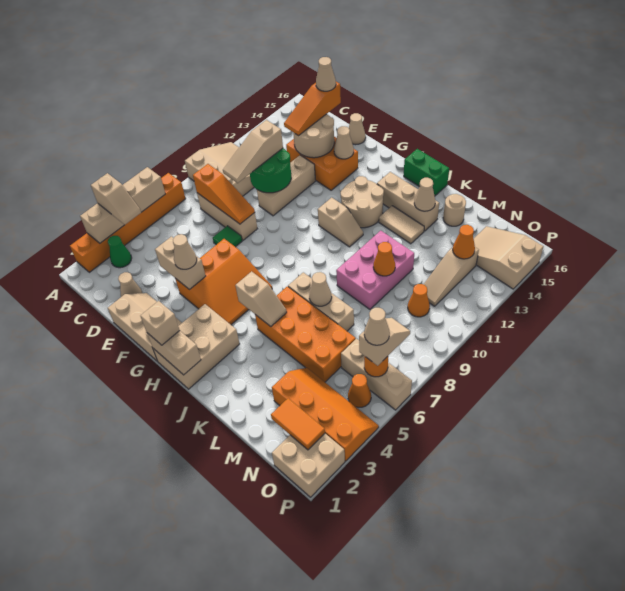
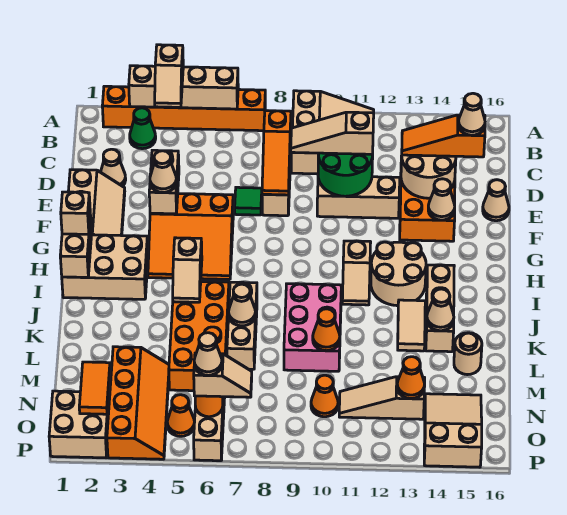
green 1x2 brick [404,149,449,196] -> none
pink 2x3 brick [336,231,414,309] -> pink 2x3 brick turned to [284,284,341,371]

